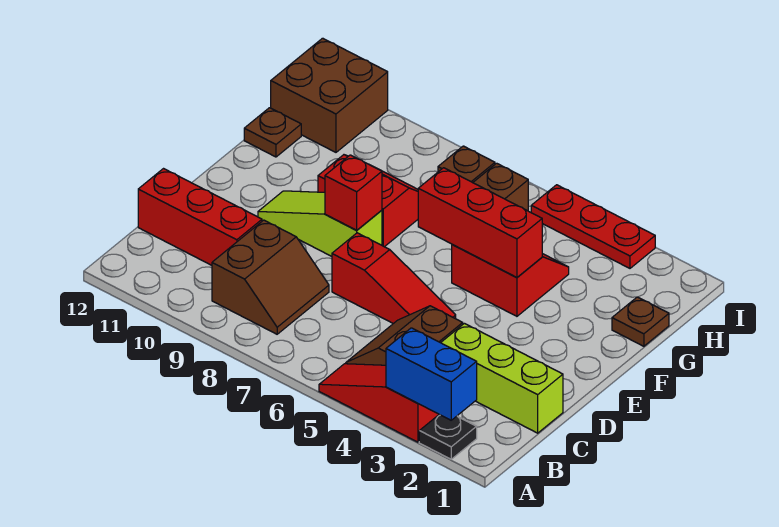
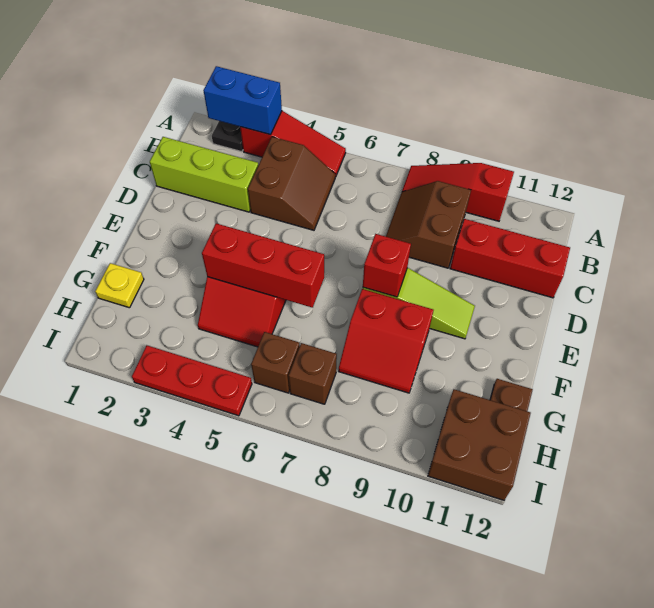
red 1x3 slope [332,233,456,324] -> red 1x3 slope moved to [402,163,514,221]
brown 1x1 plate [612,297,669,346] -> yellow 1x1 plate [95,263,144,308]

